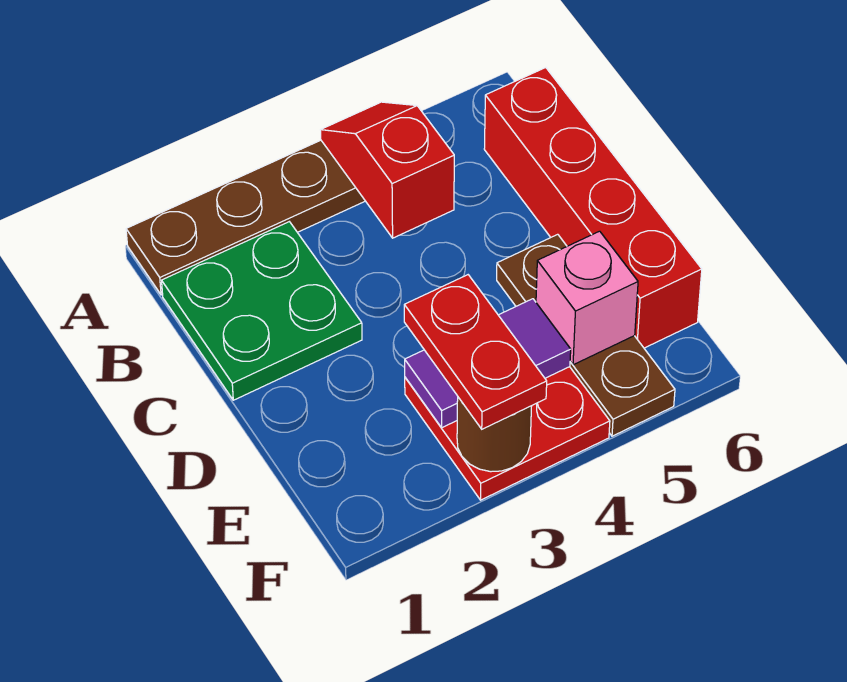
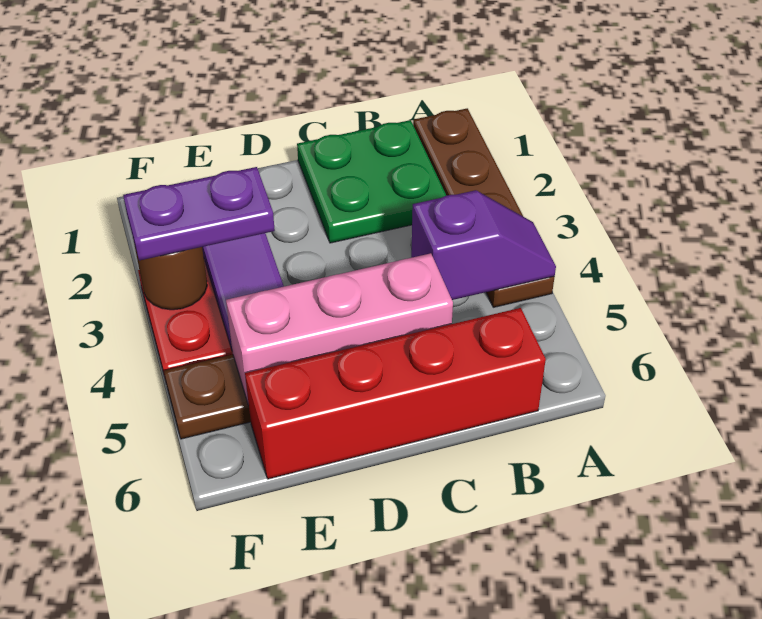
red 1x2 slope [321,102,454,238] -> purple 1x2 slope [411,190,556,300]
red 1x2 plate [404,275,547,429] -> purple 1x2 plate [123,167,275,261]
pink 1x1 brick [536,231,638,365] -> pink 1x3 brick [226,253,453,405]

